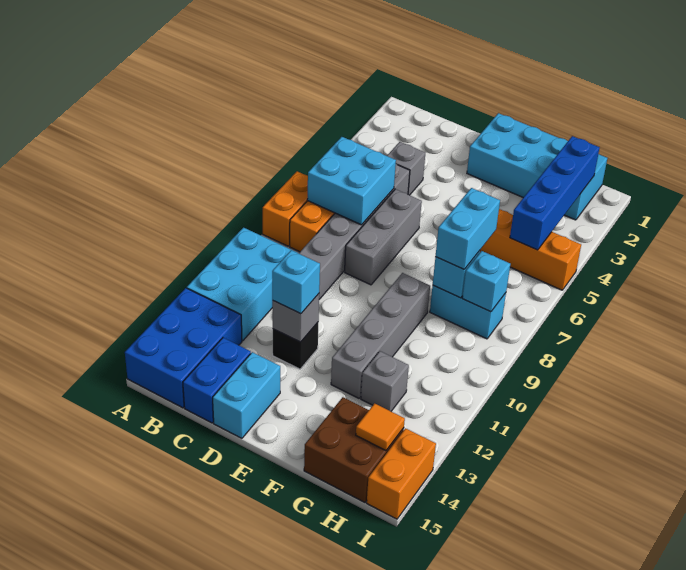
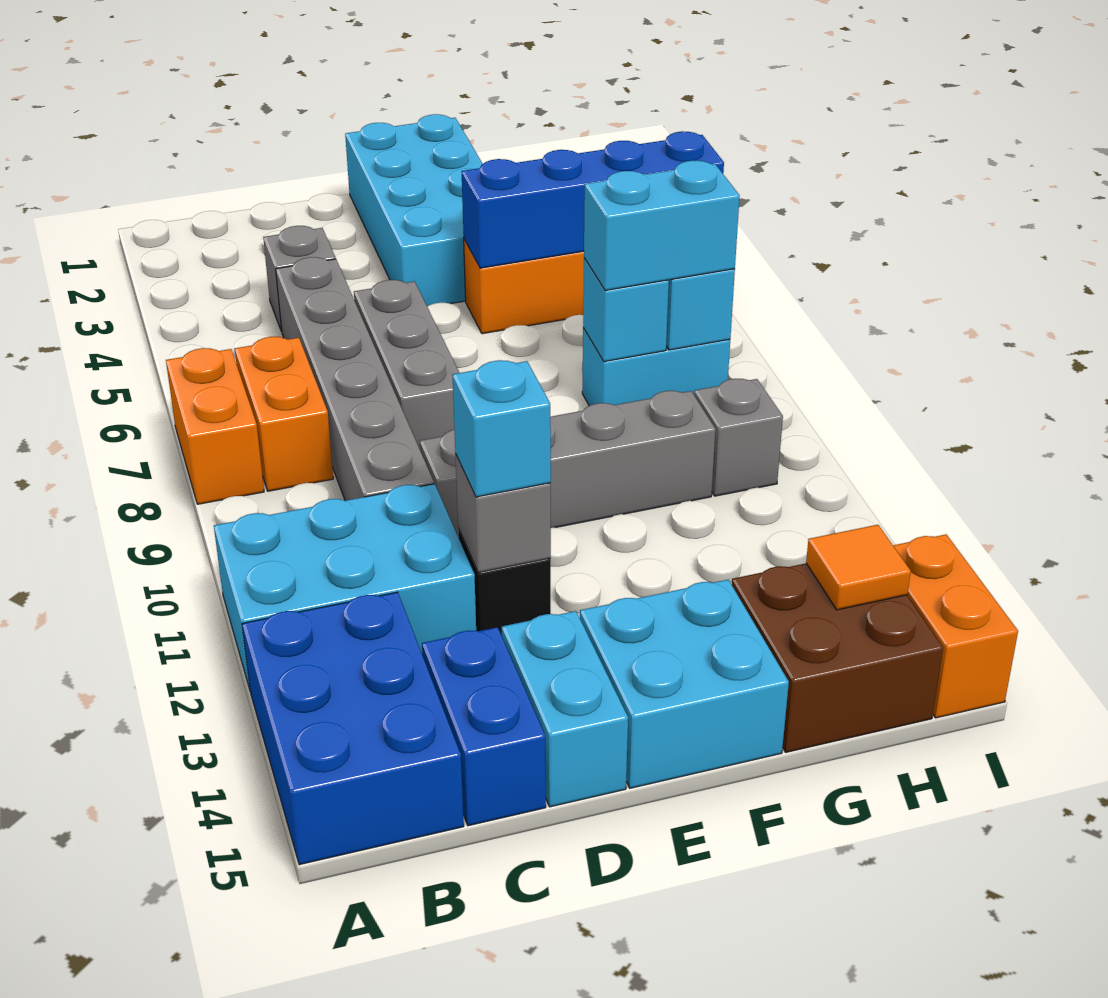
cyan 2x3 brick [187,228,297,341] -> cyan 2x3 brick turned to [214,484,476,692]
cyan 2x2 brick [307,137,396,225] -> cyan 2x2 brick moved to [580,580,789,788]
cyan 2x4 brick [467,113,607,220] -> cyan 2x4 brick turned to [345,114,483,306]
grey 1x4 brick [331,273,430,398] -> grey 1x4 brick turned to [420,391,716,537]
cyan 1x2 brick [436,188,500,269] -> cyan 1x2 brick turned to [584,160,740,291]
grey 1x1 brick [361,351,409,411] -> grey 1x1 brick moved to [694,379,783,496]
blue 1x4 brick [510,136,600,250] -> blue 1x4 brick turned to [462,131,724,268]

